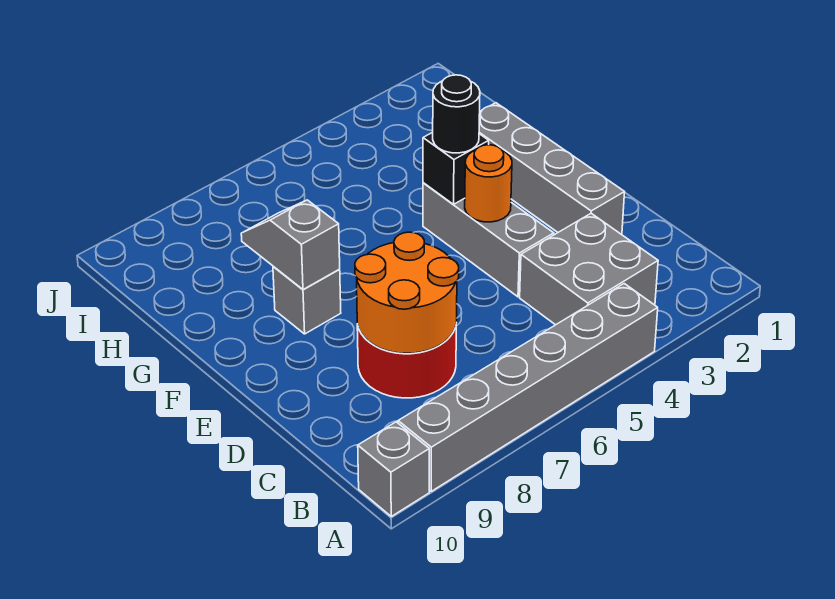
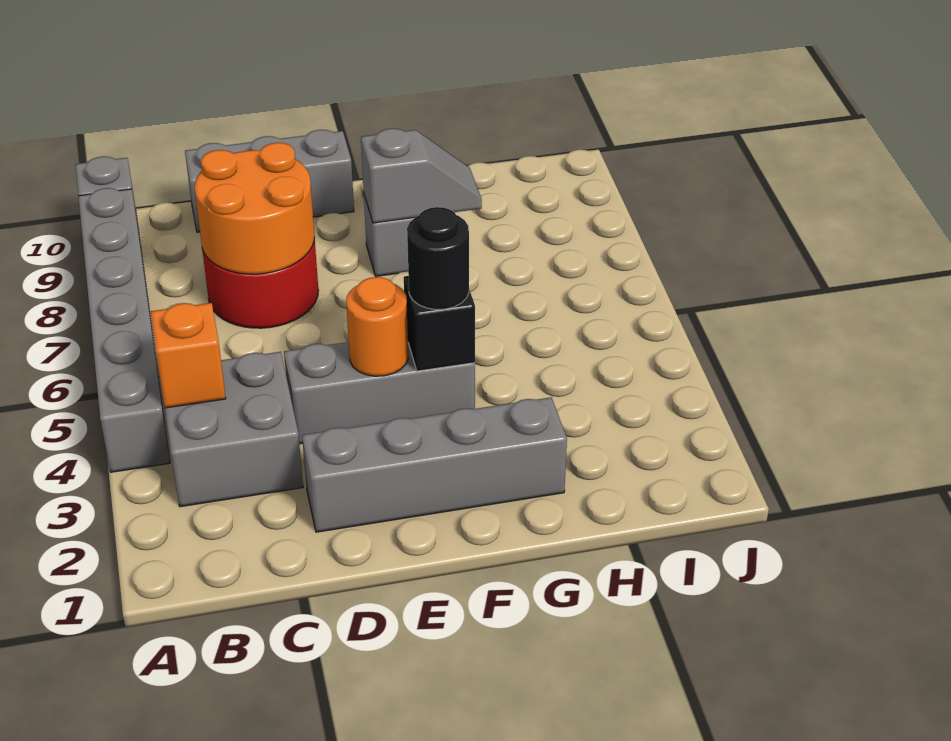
none -> orange 1x1 brick [151,303,226,408]
none -> grey 1x3 brick [185,130,354,232]

